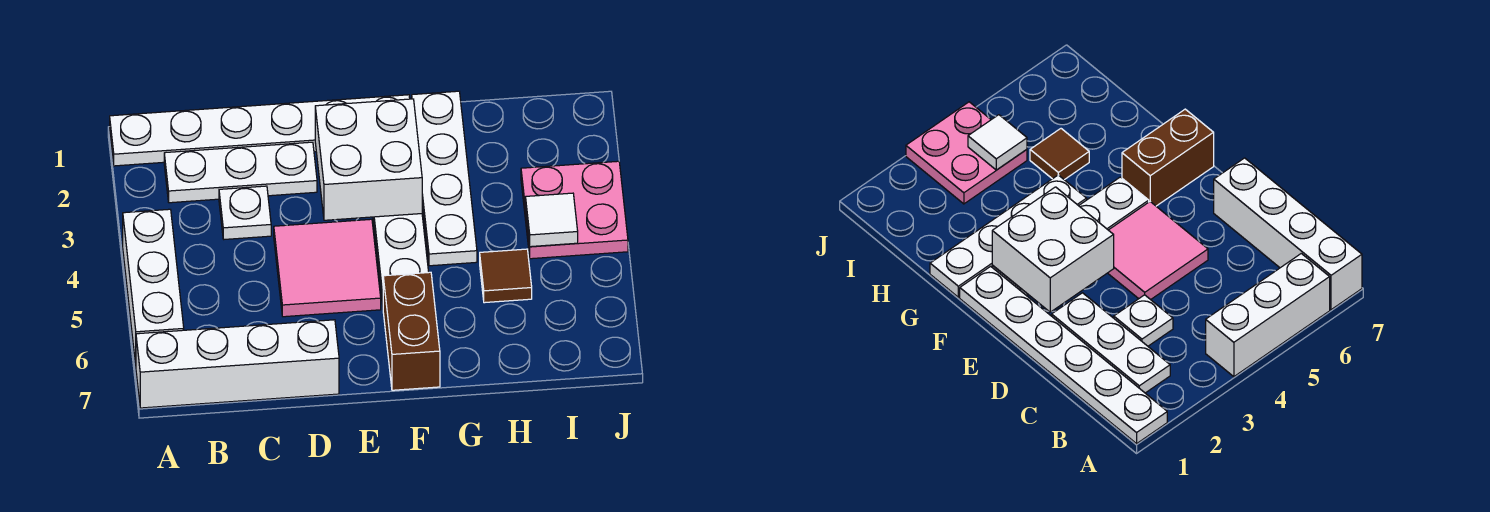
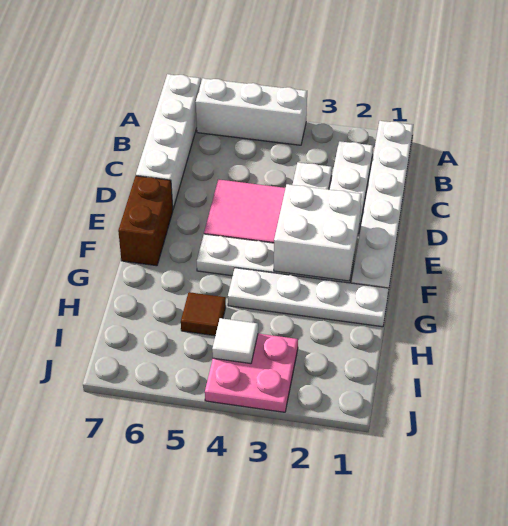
brown 1x2 brick [383,272,440,390] -> brown 1x2 brick turned to [118,176,173,266]

